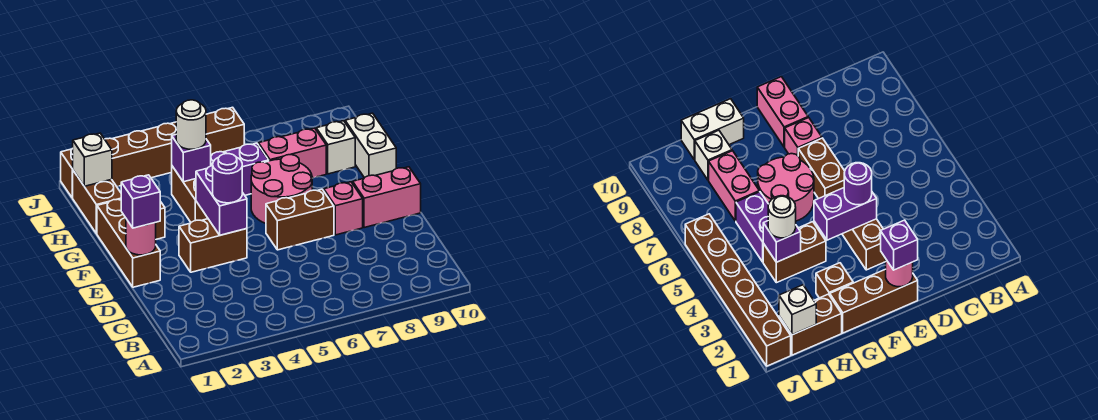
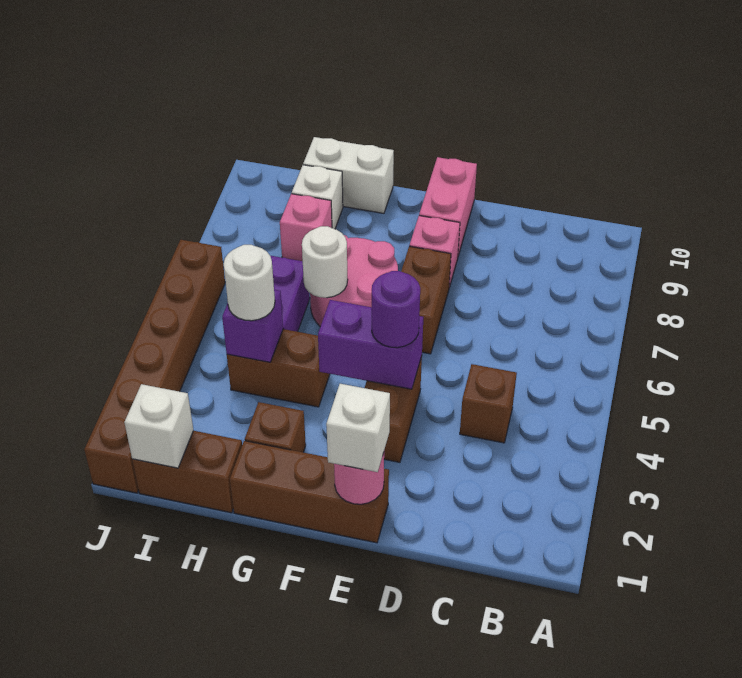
none -> brown 1x1 brick [460,364,517,443]
purple 1x1 brick [121,175,160,228] -> white 1x1 brick [326,384,390,472]
none -> white 1x1 round brick [302,226,348,298]
pink 1x2 brick [258,128,326,178] -> pink 1x1 brick [280,194,332,261]

